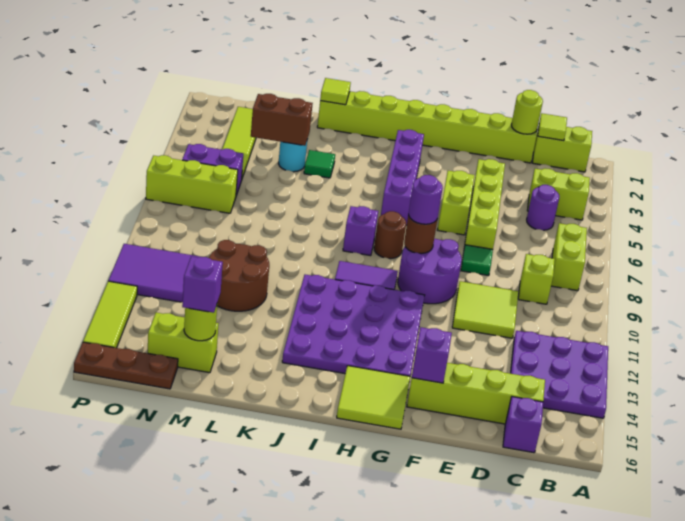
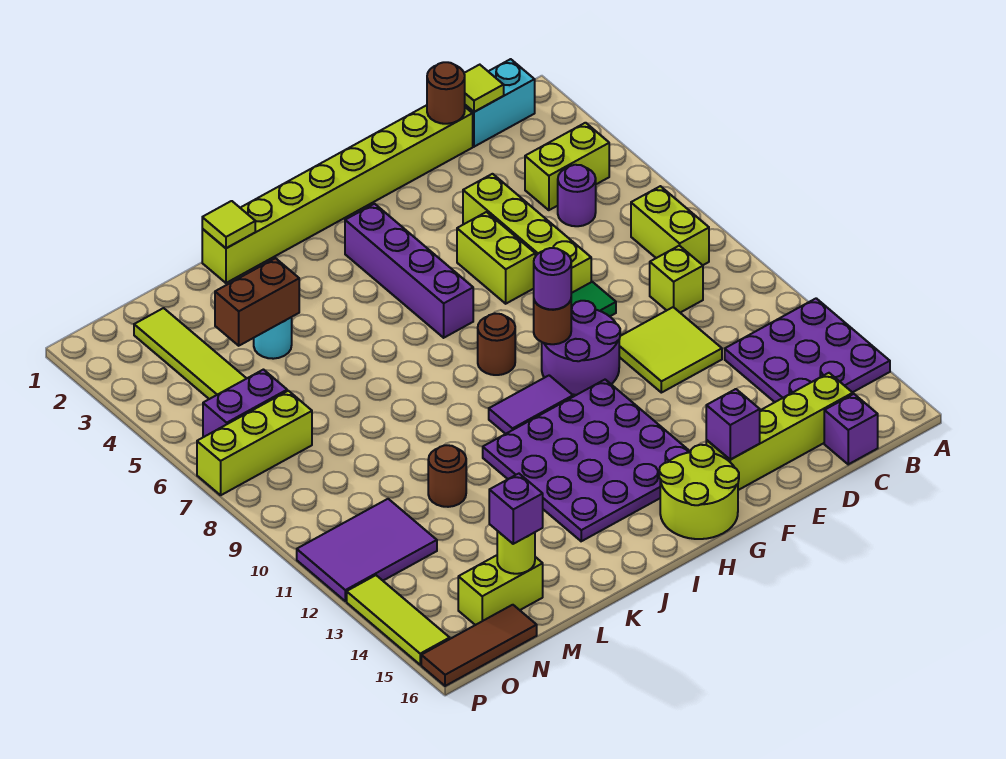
lime 1x2 brick [532,126,592,172] -> cyan 1x2 brick [465,59,535,147]
lime 1x1 round brick [511,90,543,134] -> brown 1x1 round brick [427,62,465,124]
lime 2x2 tile [337,366,410,429] -> lime 2x2 round brick [659,445,739,539]
purple 1x1 brick [343,206,378,256] -> none
green 1x1 tile [304,150,335,178] -> none
brown 2x2 round brick [209,240,269,311] -> brown 1x1 round brick [428,445,466,507]
brown 1x3 plate [74,342,178,389] -> brown 1x3 tile [421,605,537,686]

